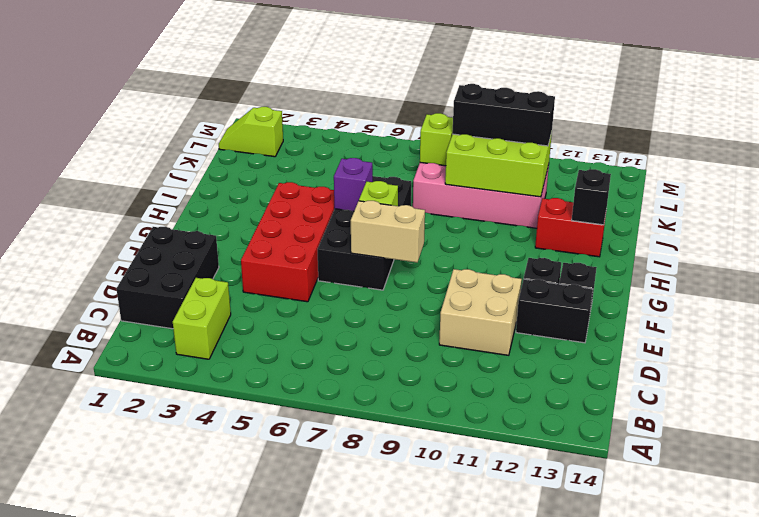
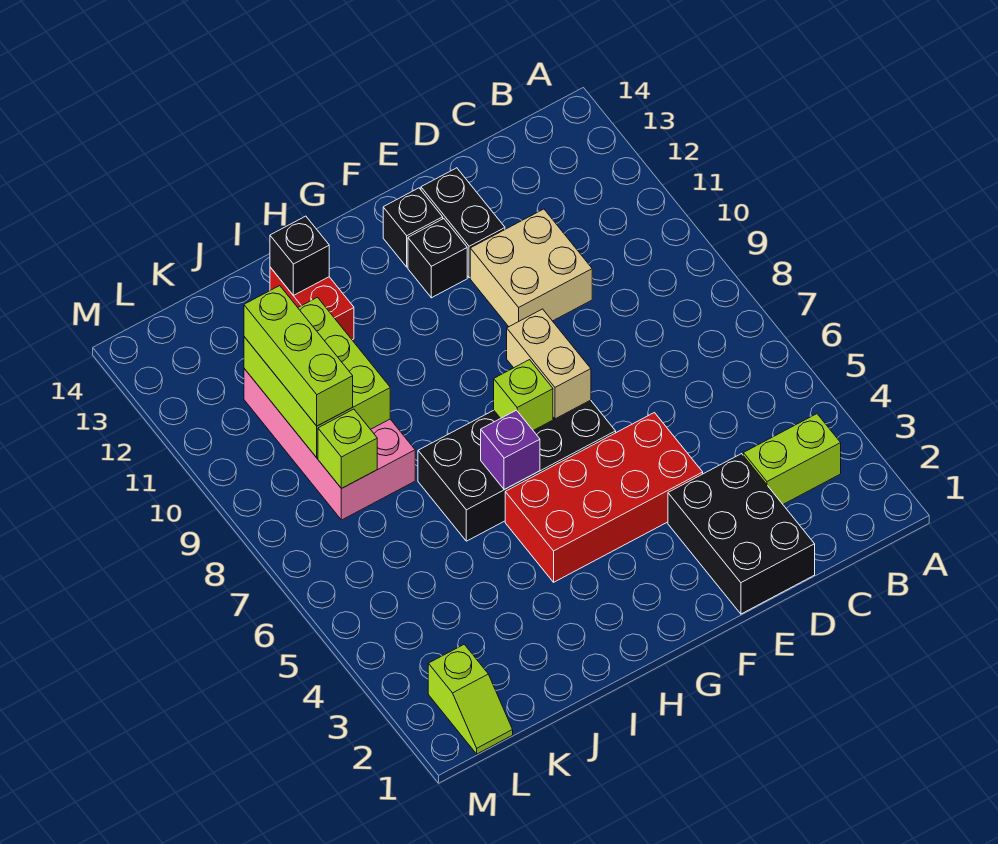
black 2x3 brick [116,227,219,329] -> black 2x3 brick turned to [668,454,815,614]
black 1x3 brick [452,84,555,146] -> lime 1x3 brick [244,286,353,426]

